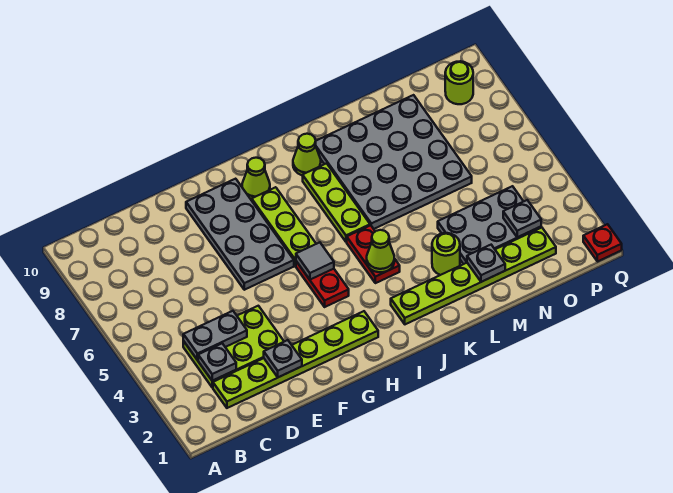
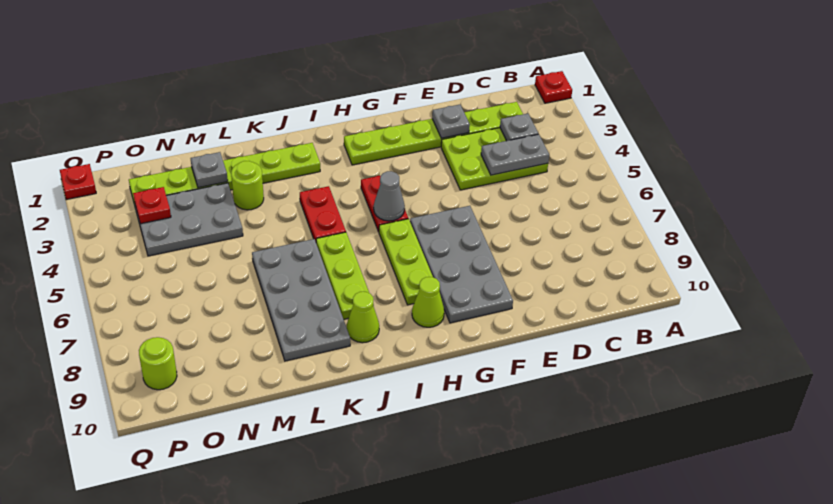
none -> red 1x1 plate [535,71,572,103]
grey 1x1 tile [296,242,334,280] -> grey 1x1 cone [374,171,405,221]
lime 1x1 cone [367,230,394,272] -> none
grey 4x4 plate [316,95,472,229] -> grey 2x4 plate [252,239,350,361]
grey 1x1 plate [503,200,541,237] -> red 1x1 plate [133,187,171,224]

